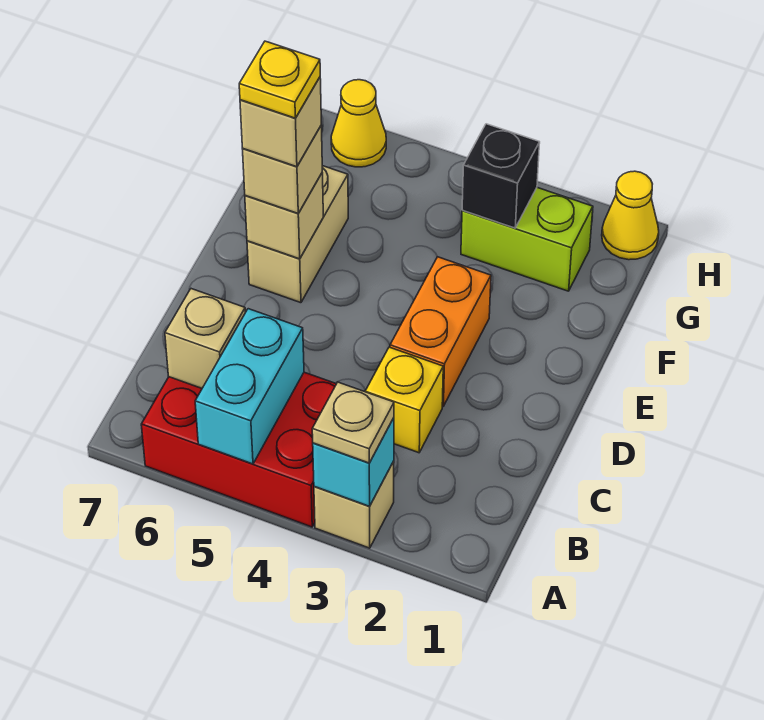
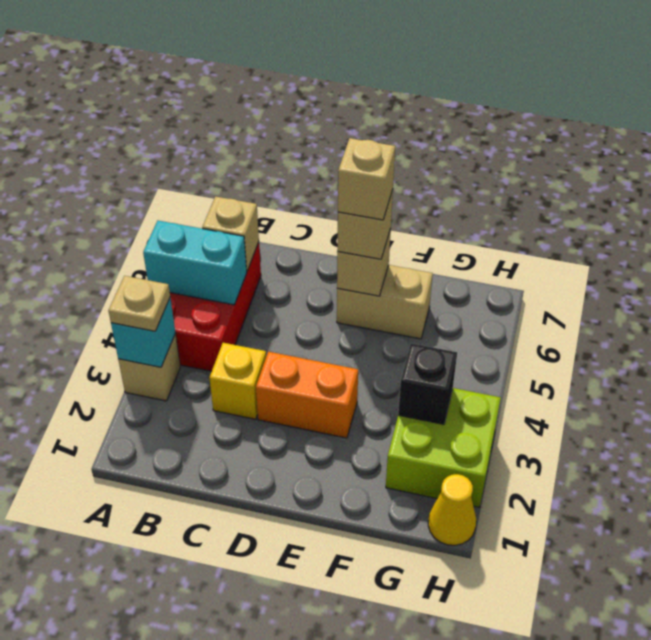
yellow 1x1 plate [239,41,320,118] -> none
lime 1x2 brick [461,188,593,291] -> lime 2x2 brick [386,388,501,507]
yellow 1x1 cone [331,80,386,167] -> none

